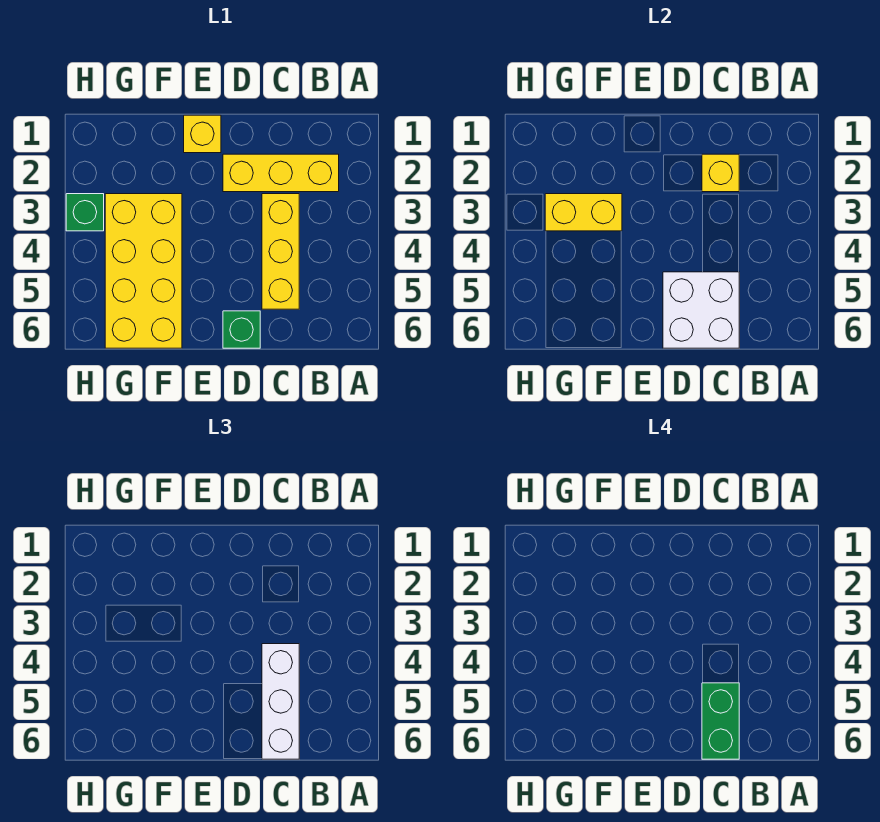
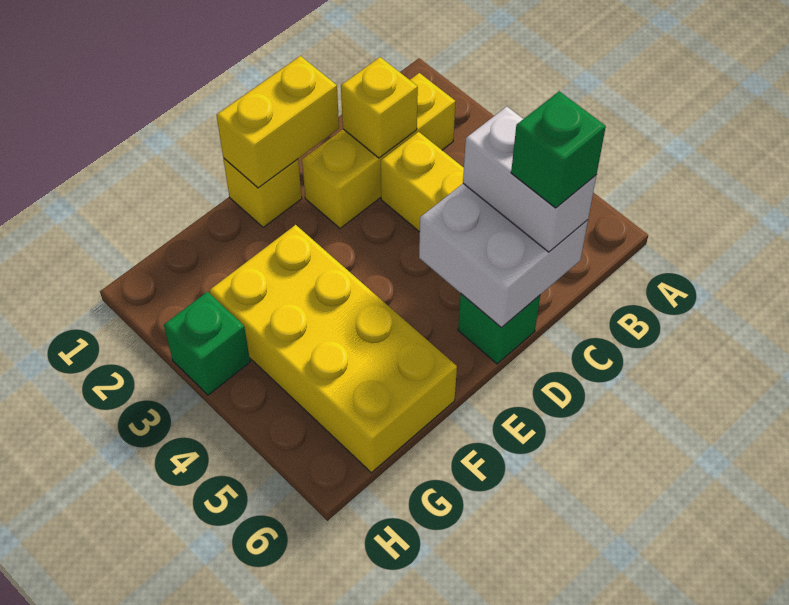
white 1x3 brick [262,644,299,759] -> white 1x2 brick [463,107,596,252]
green 1x2 brick [702,683,739,759] -> green 1x1 brick [511,91,606,208]
yellow 1x2 brick [545,194,622,231] -> yellow 1x2 brick moved to [217,56,339,188]

